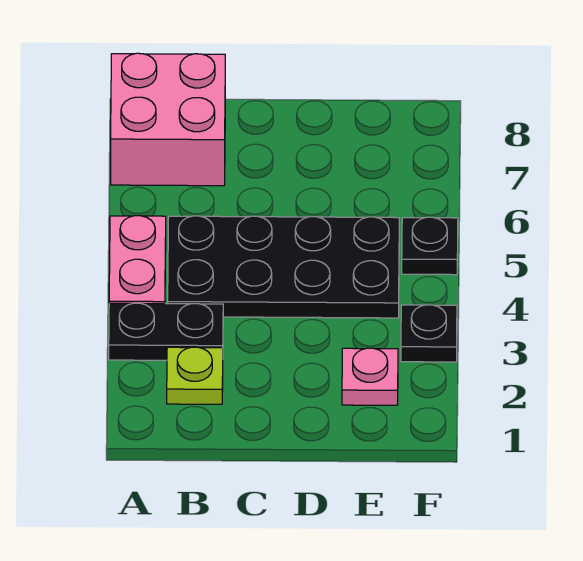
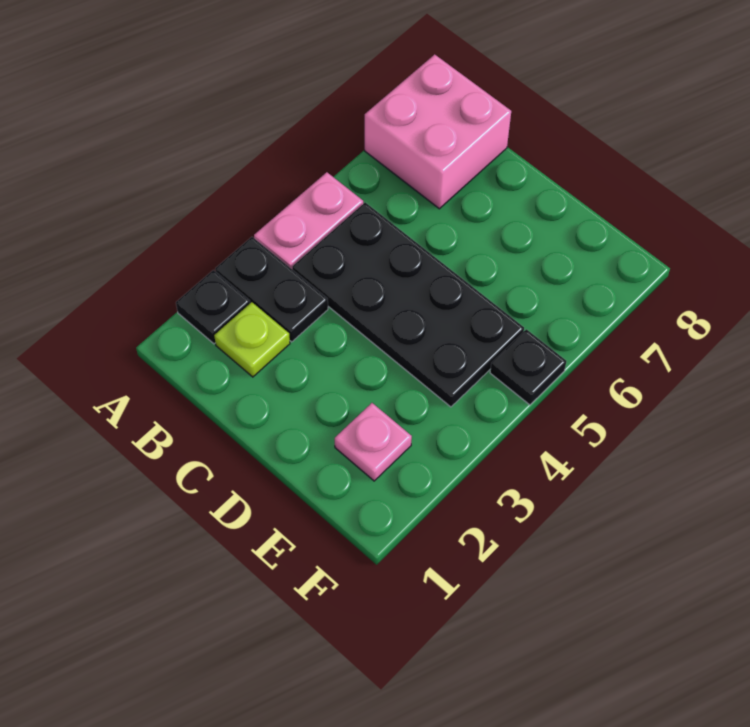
black 1x1 plate [401,305,457,362] -> black 1x1 plate moved to [176,270,250,344]

